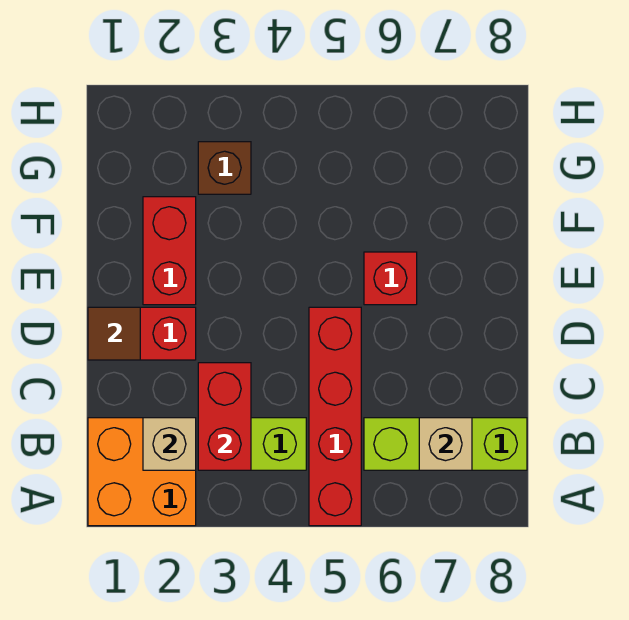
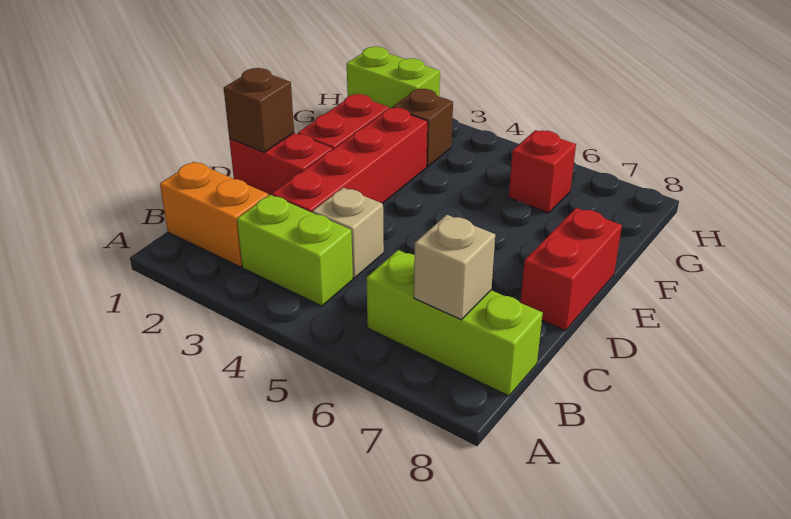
orange 2x2 brick [88,418,196,526] -> orange 1x2 brick [160,162,268,267]
red 1x4 brick [309,307,361,526] -> red 1x4 brick moved to [272,108,428,213]
tan 1x1 brick [143,418,196,470] -> tan 1x1 brick moved to [312,188,384,278]
red 1x2 brick [198,363,251,470] -> red 1x2 brick moved to [520,208,622,331]
brown 1x1 tile [88,307,140,360] -> brown 1x1 brick [224,68,294,152]
red 1x1 brick [364,252,417,305] -> red 1x1 brick moved to [509,130,576,213]
none -> lime 1x2 brick [347,47,440,109]

